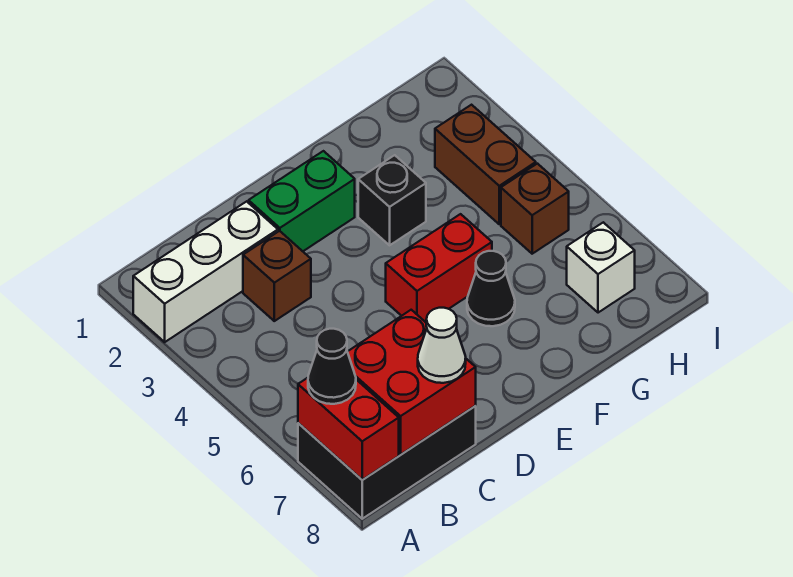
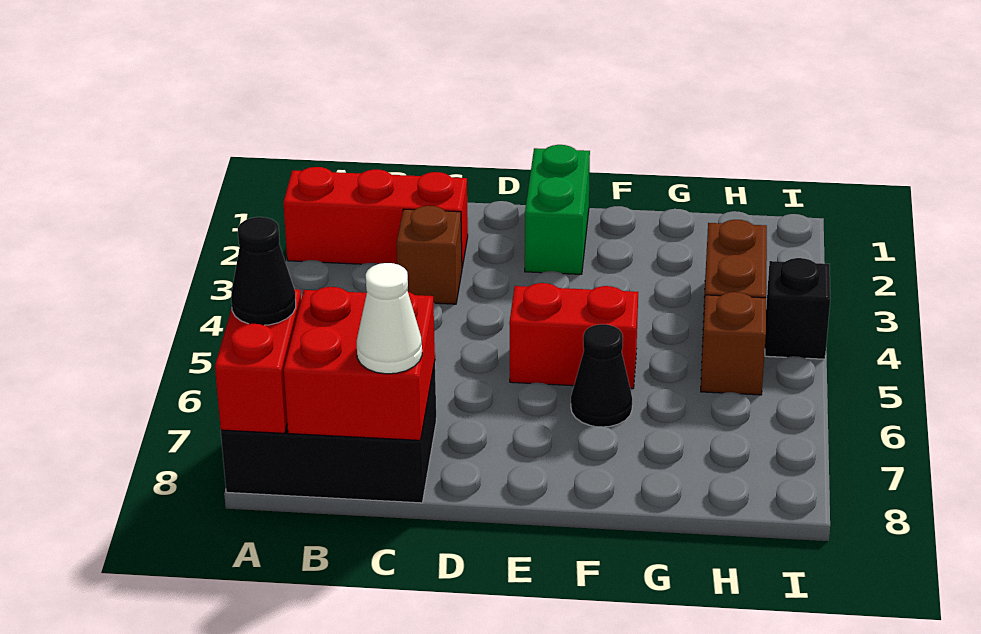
white 1x3 brick [133,201,278,342] -> red 1x3 brick [283,167,468,267]
green 1x2 brick [249,151,355,251] -> green 1x2 brick turned to [525,145,590,274]
black 1x1 brick [358,155,426,245] -> black 1x1 brick moved to [765,258,830,359]
white 1x1 brick [567,222,635,313] -> none

